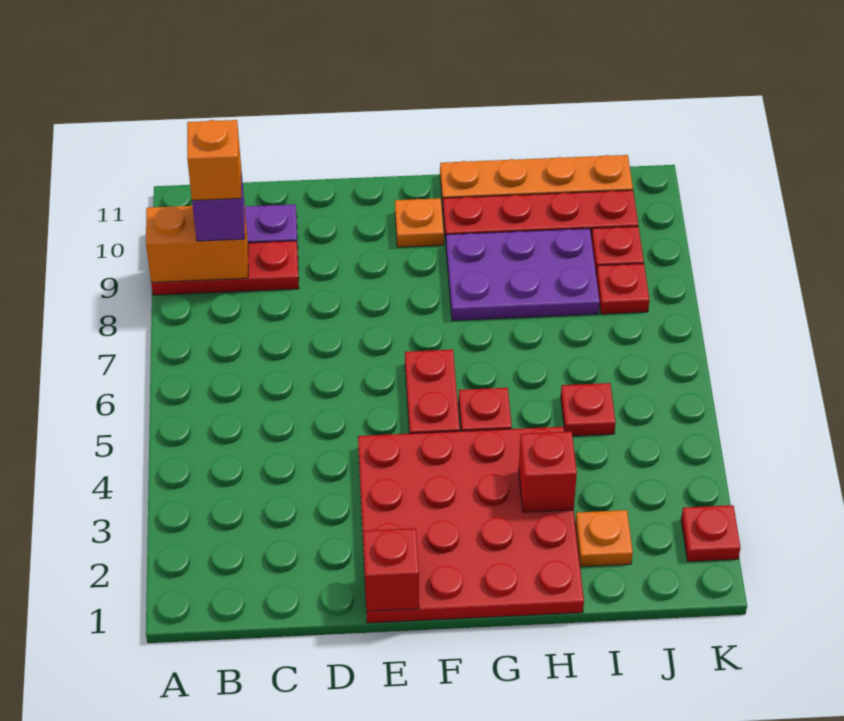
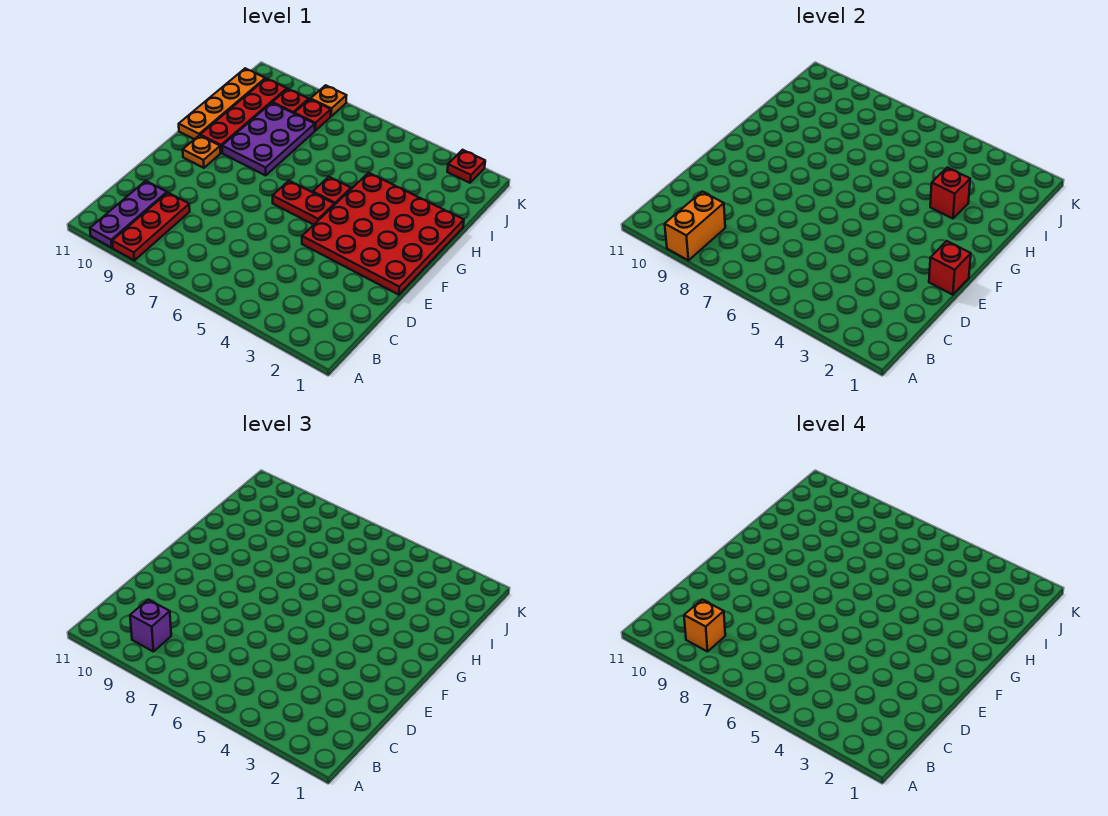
orange 1x1 plate [575,510,633,567] -> orange 1x1 plate moved to [311,85,347,116]
red 1x1 plate [561,383,615,436] -> none

